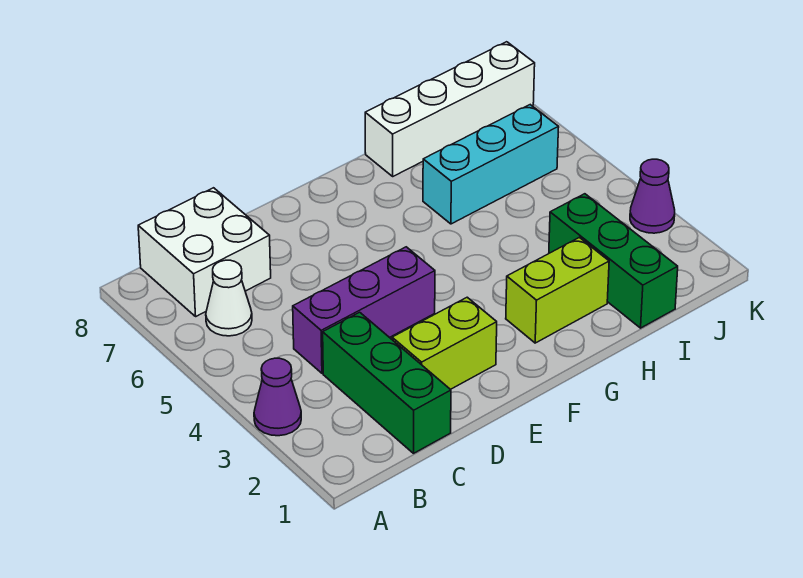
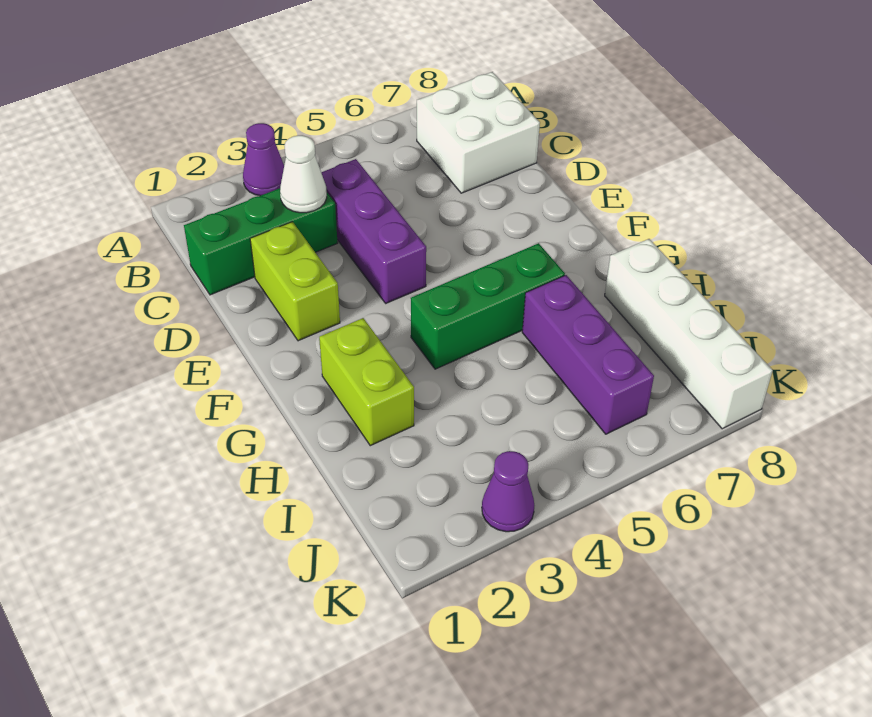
white 1x1 cone [206,260,252,336] -> white 1x1 cone moved to [280,135,327,213]
cyan 1x3 brick [423,105,559,224] -> purple 1x3 brick [522,275,654,434]
green 1x3 brick [549,194,678,328] -> green 1x3 brick moved to [411,243,565,369]

